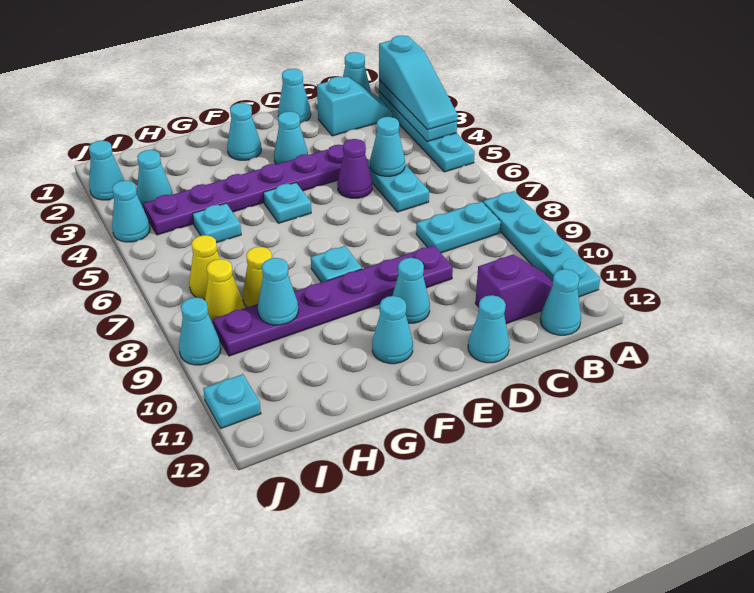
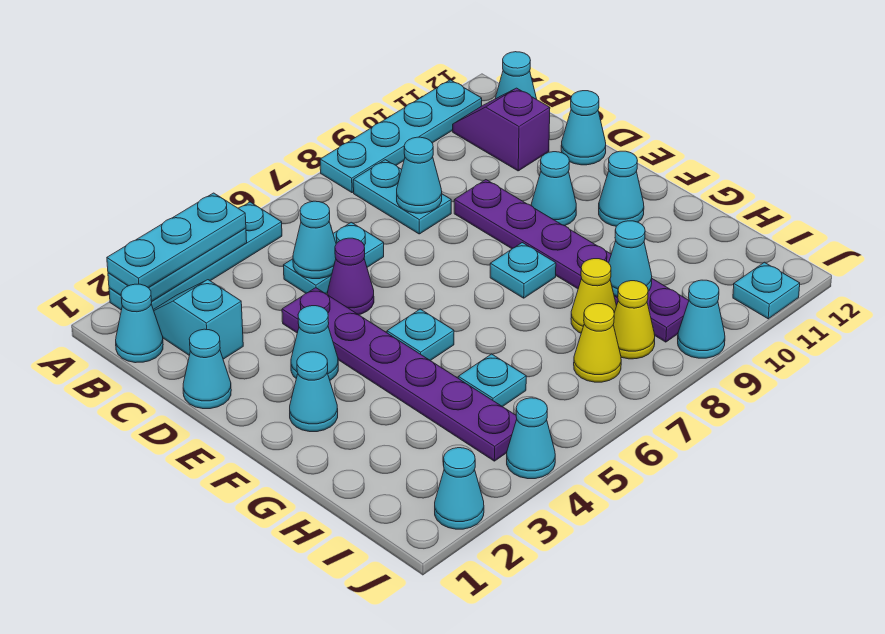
cyan 1x3 slope [379,35,458,130] -> cyan 1x3 plate [107,193,246,288]
cyan 1x1 cone [137,150,173,208] -> cyan 1x1 cone moved to [397,137,442,213]

